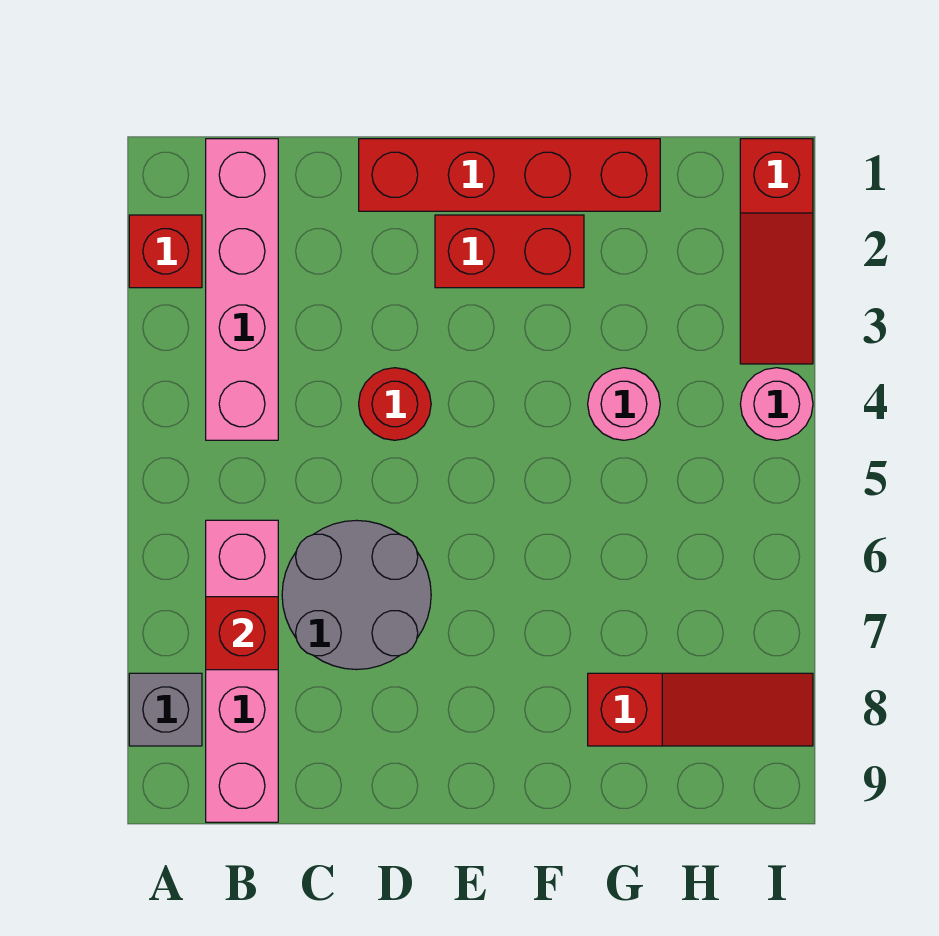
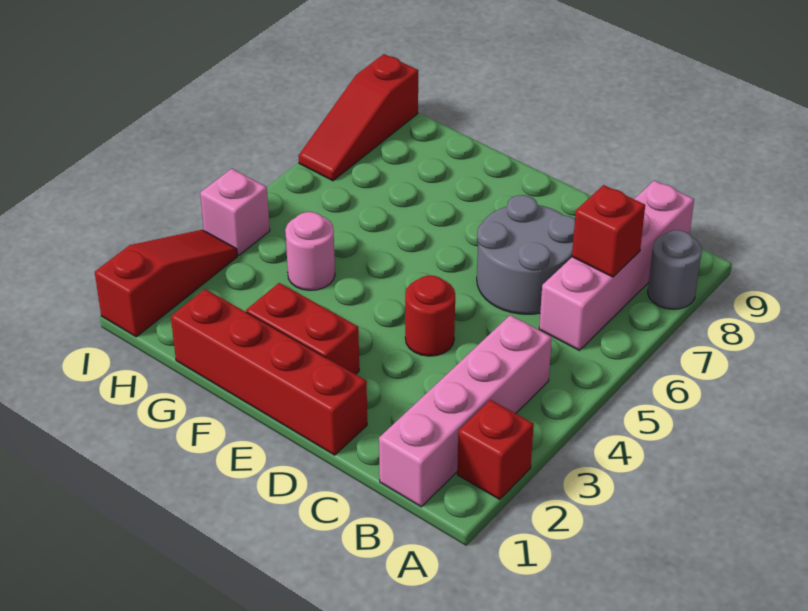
grey 1x1 brick [129,673,202,746] -> grey 1x1 round brick [648,230,702,309]
red 1x3 slope [588,673,813,746] -> red 1x3 slope turned to [298,54,418,181]
pink 1x1 round brick [740,368,813,440] -> pink 1x1 brick [200,169,270,255]

